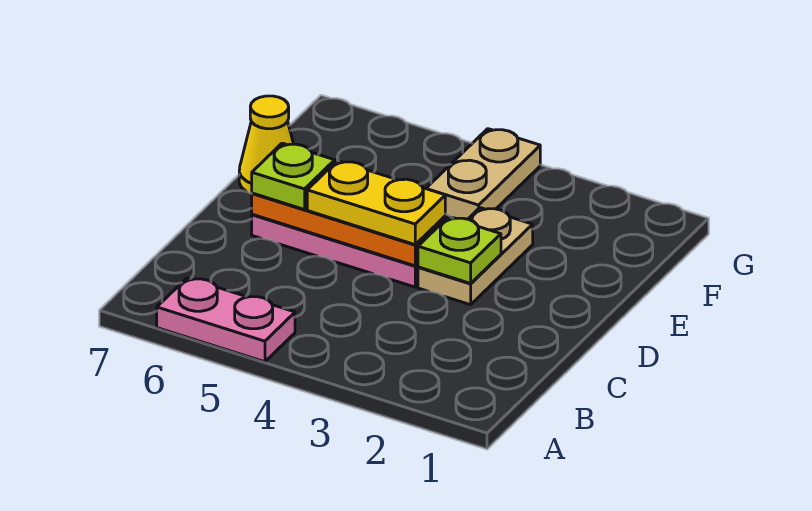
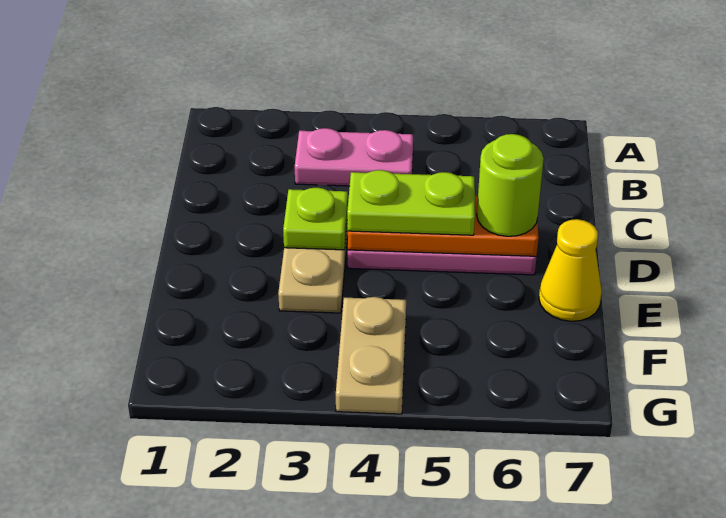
pink 1x2 plate [157,278,295,362] -> pink 1x2 plate moved to [295,128,413,186]
yellow 1x2 plate [307,161,445,245] -> lime 1x2 plate [347,170,475,235]
lime 1x1 plate [252,143,335,210] -> lime 1x1 round brick [477,134,544,236]

